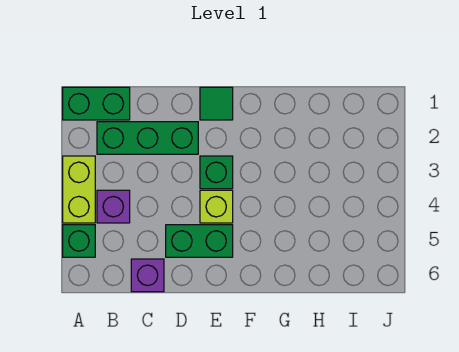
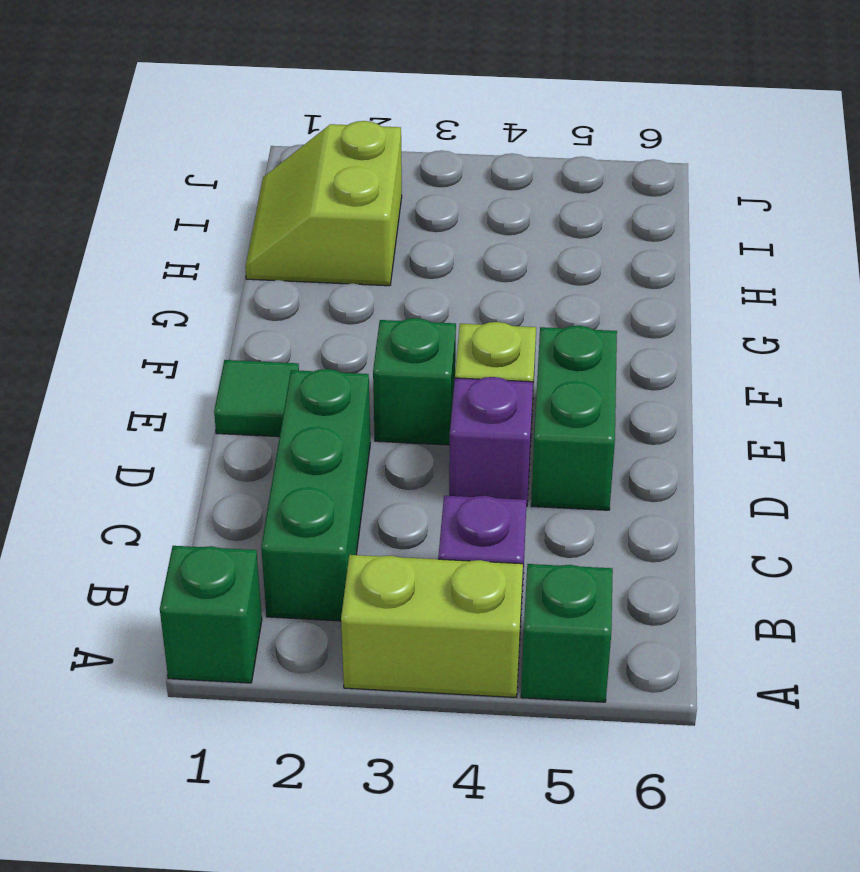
green 1x2 brick [63,87,130,120] -> green 1x1 brick [160,546,262,683]
purple 1x1 brick [131,259,164,292] -> purple 1x1 brick moved to [449,377,533,506]
none -> lime 2x2 slope [245,121,402,286]

